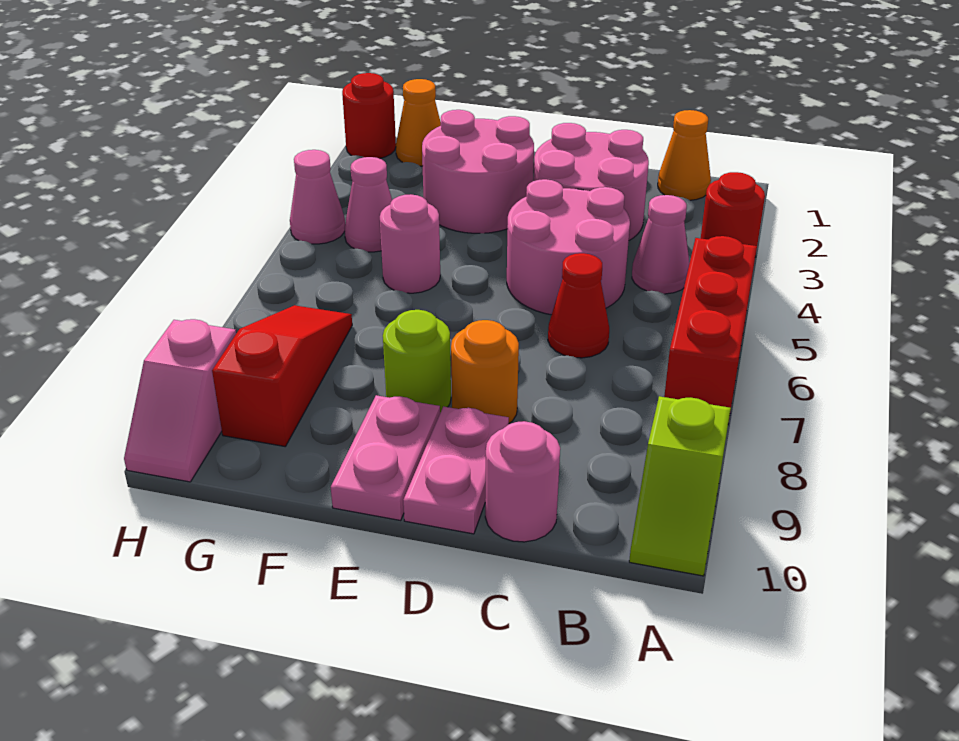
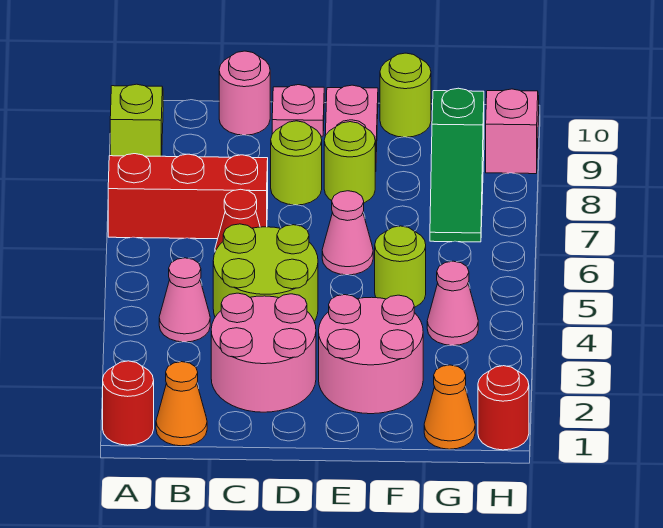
red 1x1 round brick [701,172,765,257] -> red 1x1 round brick moved to [103,361,154,445]
red 1x3 brick [664,236,757,423] -> red 1x3 brick turned to [108,154,268,239]
pink 2x2 round brick [507,179,630,315] -> lime 2x2 round brick [213,224,318,321]
orange 1x1 round brick [451,320,519,423] -> lime 1x1 round brick [271,121,322,205]
pink 1x2 plate [403,406,509,534] -> pink 1x1 plate [272,85,324,136]
pink 1x1 round brick [380,194,440,293] -> lime 1x1 round brick [375,226,426,307]
none -> lime 1x1 round brick [380,53,431,137]
red 1x3 slope [212,305,352,446] -> green 1x3 slope [430,88,484,242]
pink 1x1 cone [290,150,345,244] -> pink 1x1 cone moved to [322,191,373,275]

